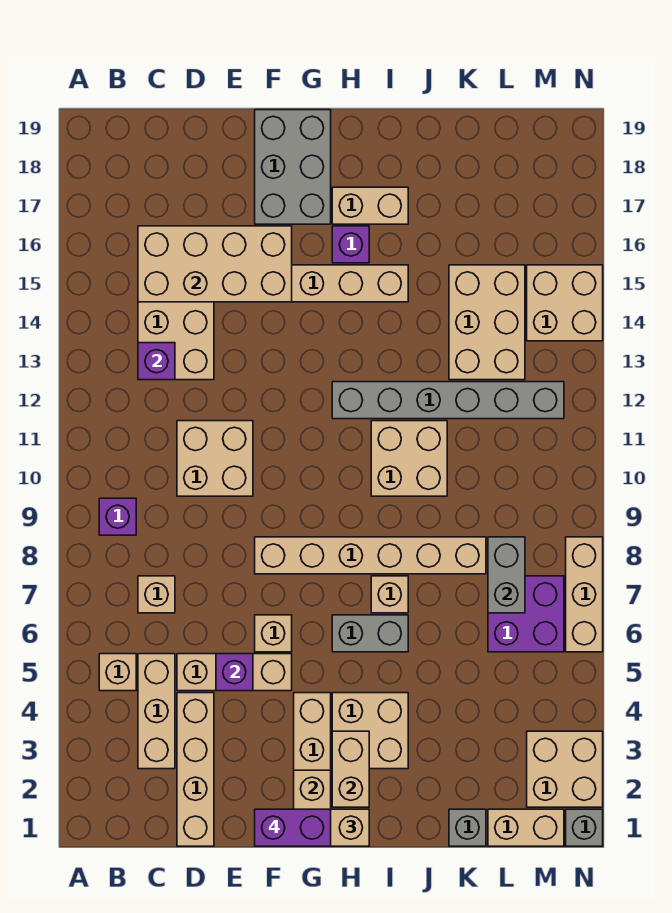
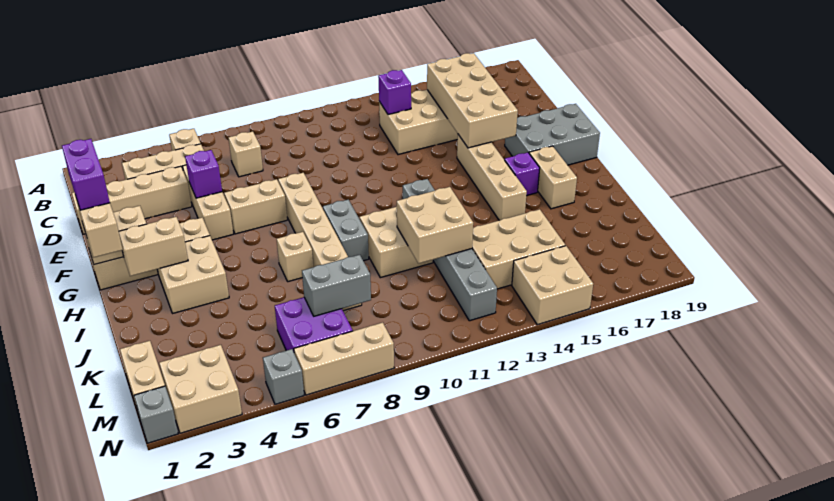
purple 1x1 brick [99,498,136,535] -> none
tan 2x2 brick [177,421,253,496] -> tan 2x2 brick moved to [397,187,473,263]
tan 1x1 brick [255,615,292,652] -> tan 1x2 brick [224,179,287,234]
grey 1x2 brick [332,615,408,652] -> grey 1x2 brick moved to [323,200,369,261]
grey 1x1 brick [449,809,486,846] -> grey 1x1 brick moved to [263,349,304,404]

